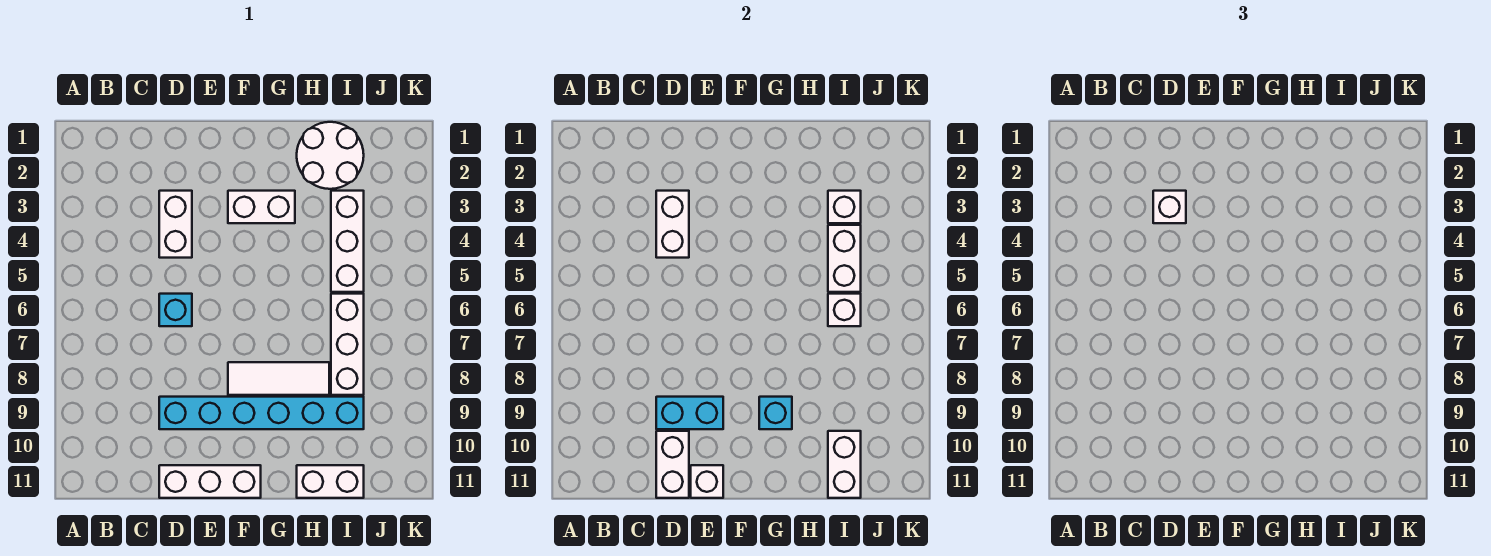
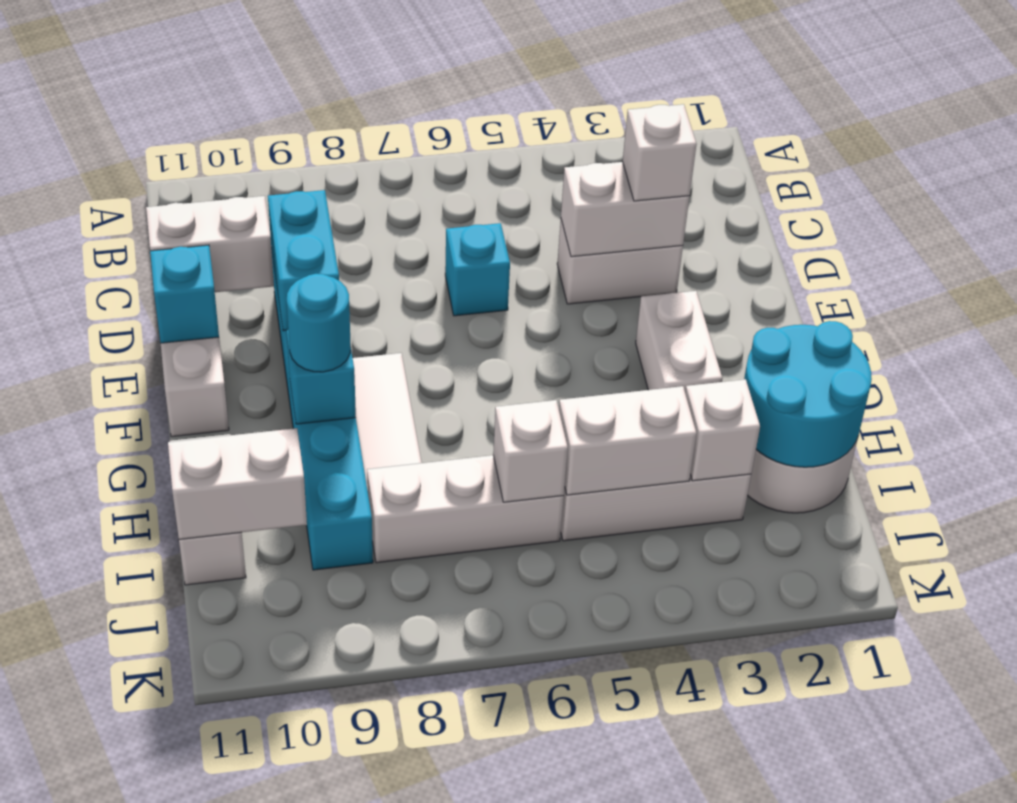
white 1x1 brick [691,465,723,498] -> cyan 1x1 brick [150,245,219,343]
none -> cyan 1x1 round brick [287,274,351,372]
none -> cyan 2x2 round brick [744,321,872,467]

